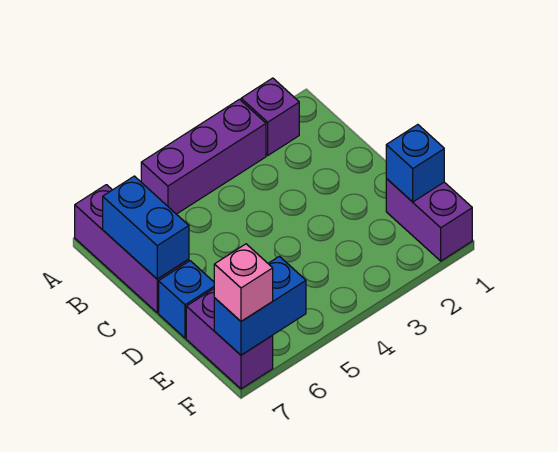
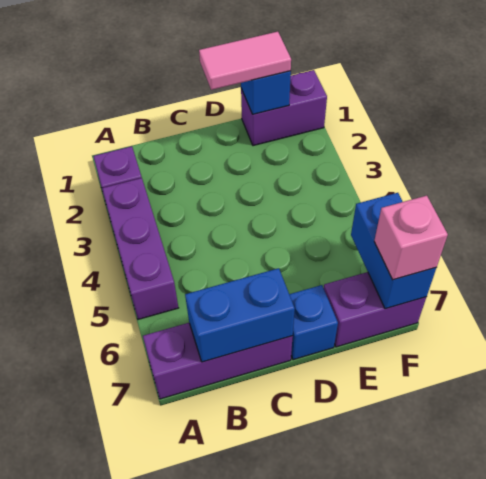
none -> pink 1x2 tile [199,32,291,90]

